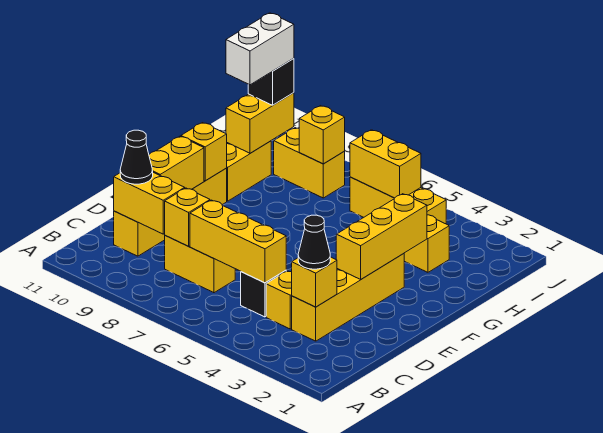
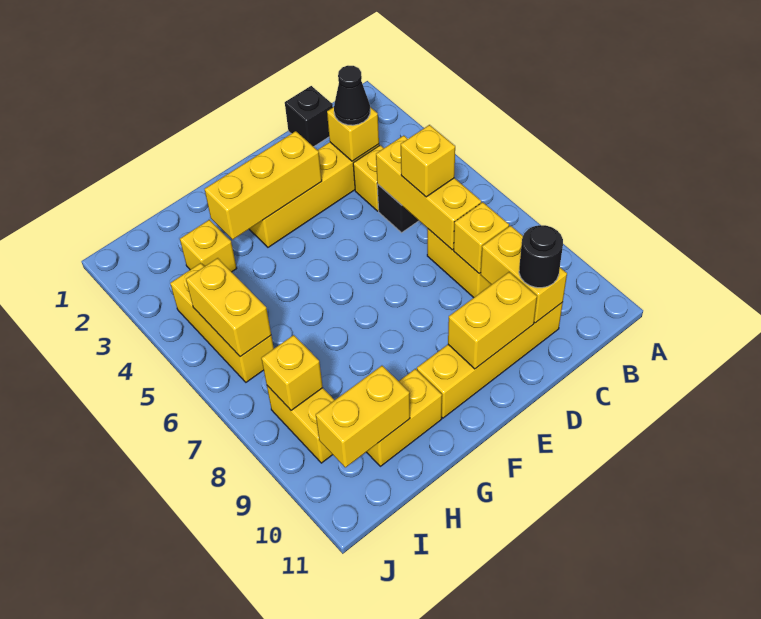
black 1x1 cone [120,130,153,184] -> black 1x1 round brick [519,225,563,288]
yellow 1x1 brick [181,123,227,181] -> yellow 1x1 brick moved to [401,125,455,197]
white 1x2 brick [226,13,294,85] -> none
black 1x1 brick [248,59,294,105] -> black 1x1 brick moved to [285,86,333,147]

